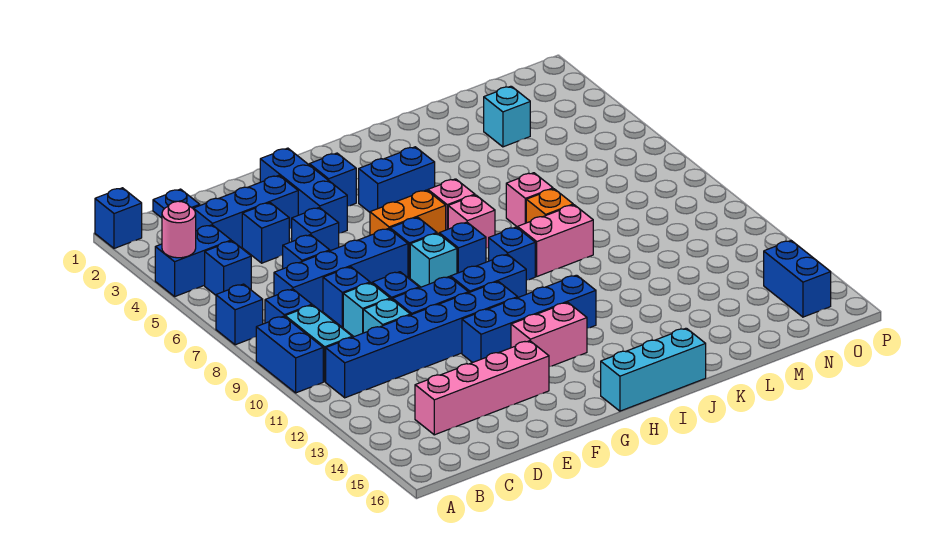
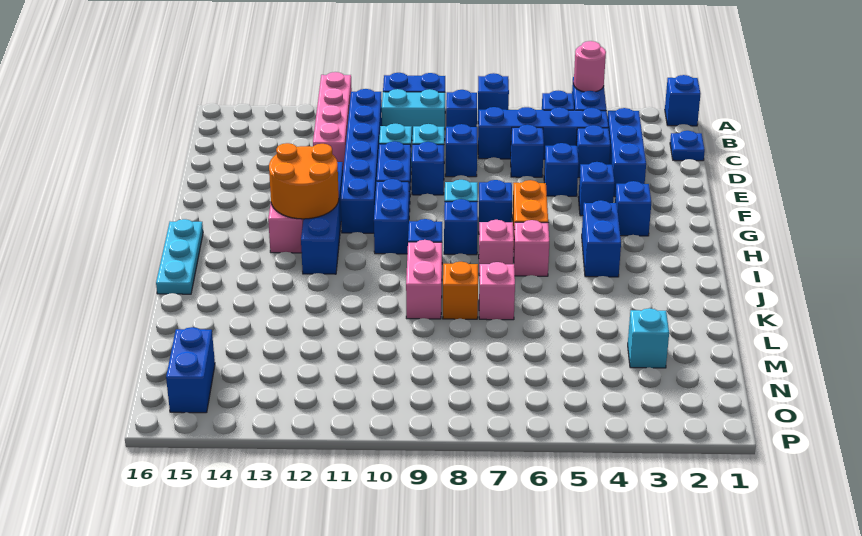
blue 1x4 brick [274,228,408,312] -> blue 1x4 brick turned to [478,107,608,159]
pink 1x4 brick [415,341,549,435] -> pink 1x4 brick moved to [313,72,352,169]
blue 1x3 brick [260,148,347,233] -> blue 1x1 brick [578,162,614,216]
none -> orange 2x2 round brick [269,143,339,219]
cyan 1x3 brick [601,328,706,411] -> cyan 1x3 plate [156,219,203,294]
blue 1x2 brick [764,241,831,317] -> blue 1x2 brick turned to [166,327,215,413]

